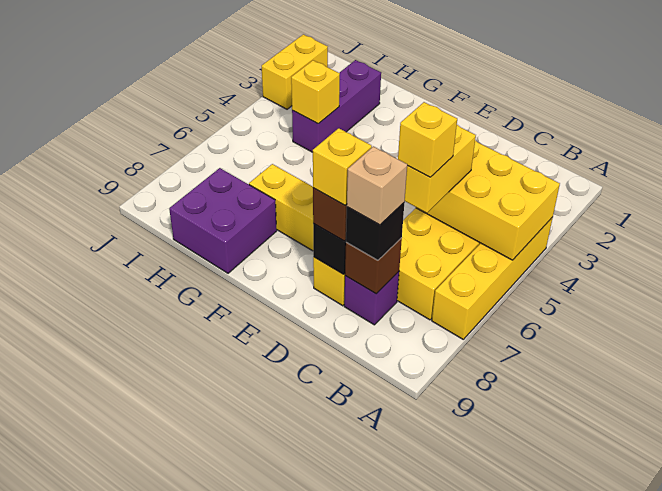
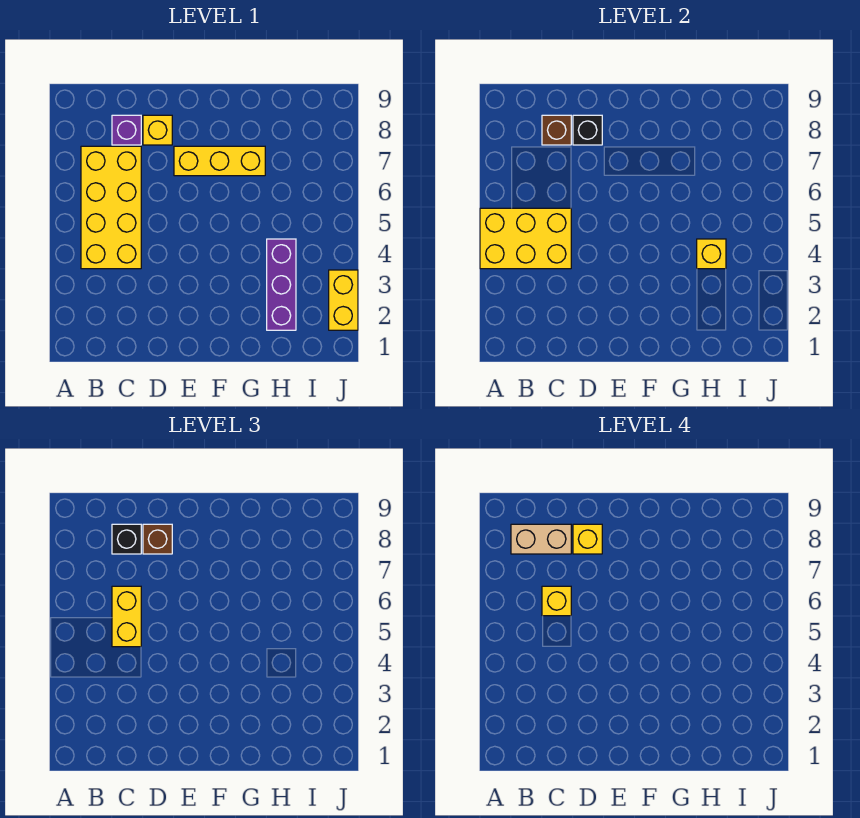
yellow 1x4 brick [432,217,553,339] -> none
tan 1x1 brick [347,146,407,225] -> tan 1x2 brick [511,524,571,554]
purple 2x2 brick [169,168,277,273] -> none

